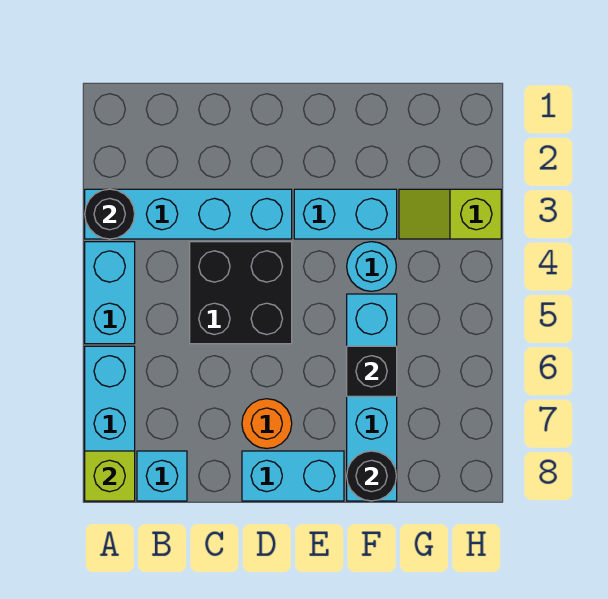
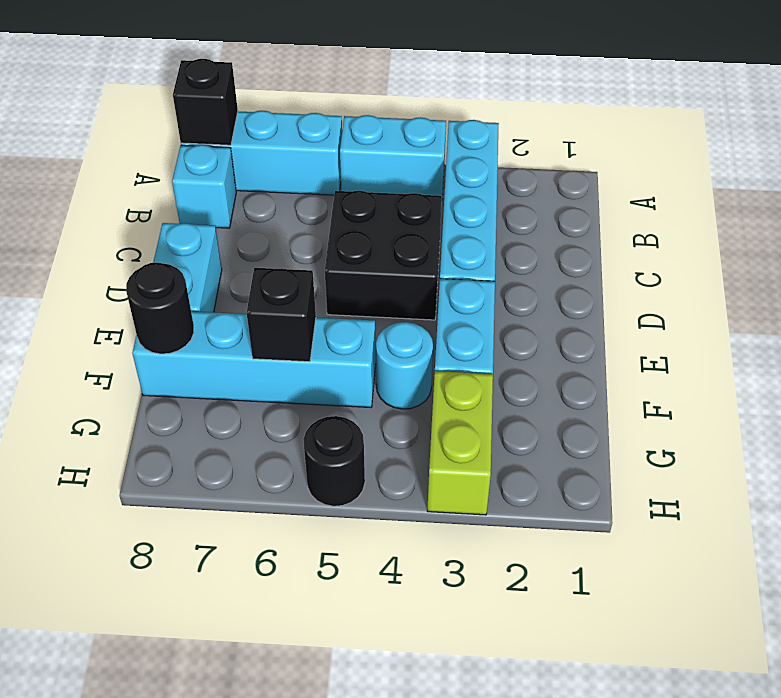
black 1x1 round brick [85,189,135,239] -> black 1x1 round brick moved to [303,416,365,506]
lime 1x1 brick [85,451,135,501] -> black 1x1 brick [173,59,238,145]
orange 1x1 round brick [242,399,292,449] -> none
lime 1x2 slope [399,189,501,239] -> lime 1x2 brick [427,371,493,515]

